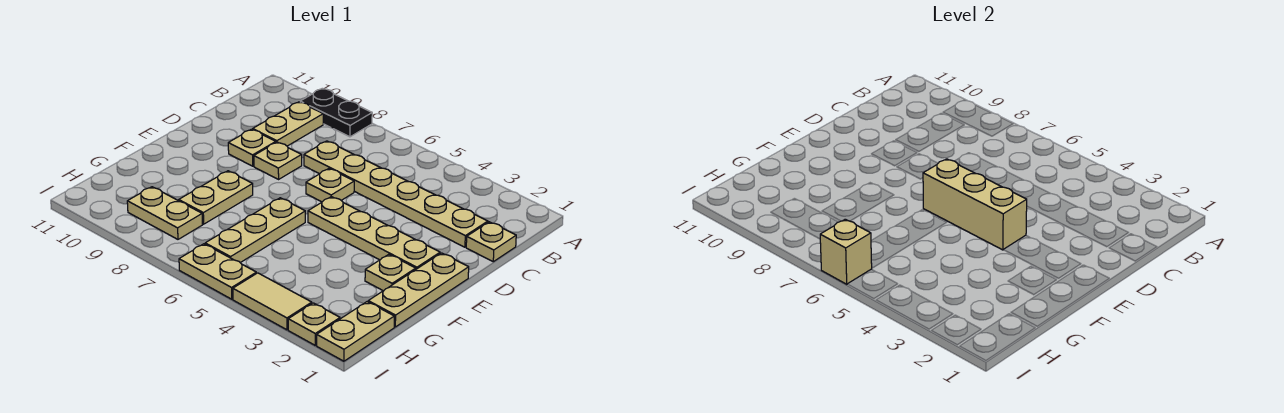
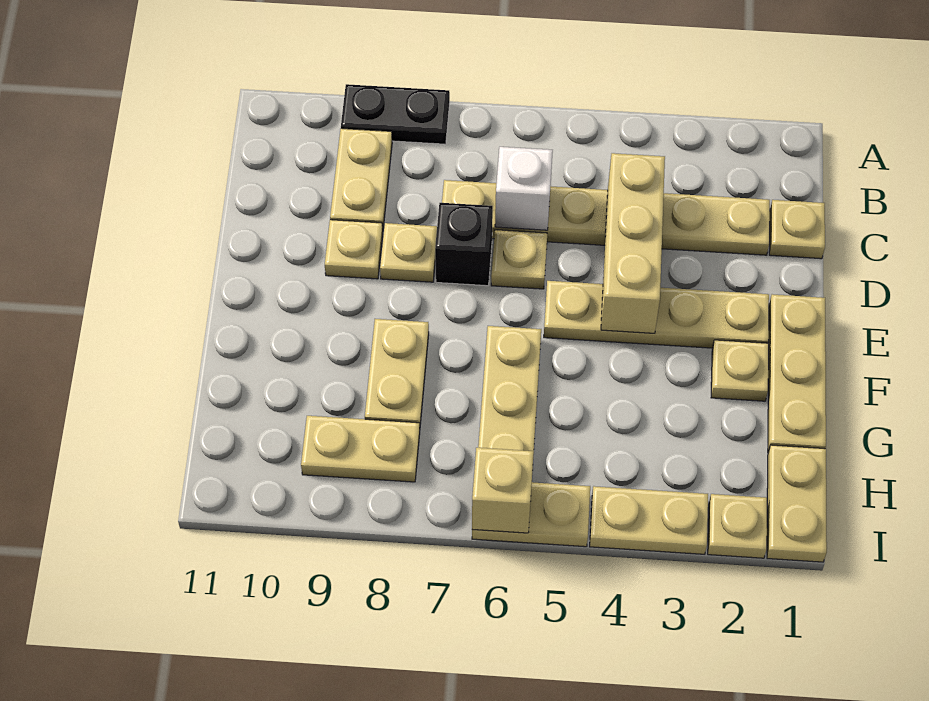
none -> white 1x1 brick [495,147,553,230]
none -> black 1x1 brick [435,203,493,286]
tan 1x3 brick [923,159,1027,250] -> tan 1x3 brick turned to [601,153,665,333]
tan 1x2 tile [233,273,312,330] -> tan 1x2 plate [590,486,708,554]

